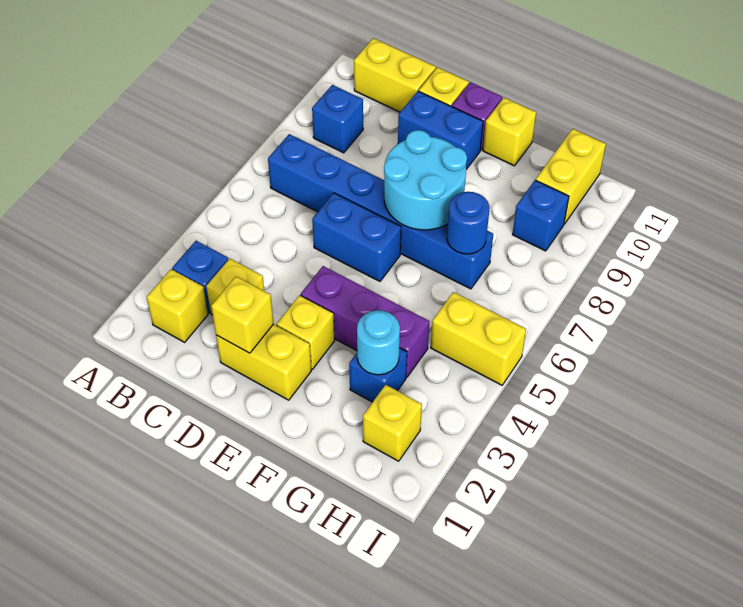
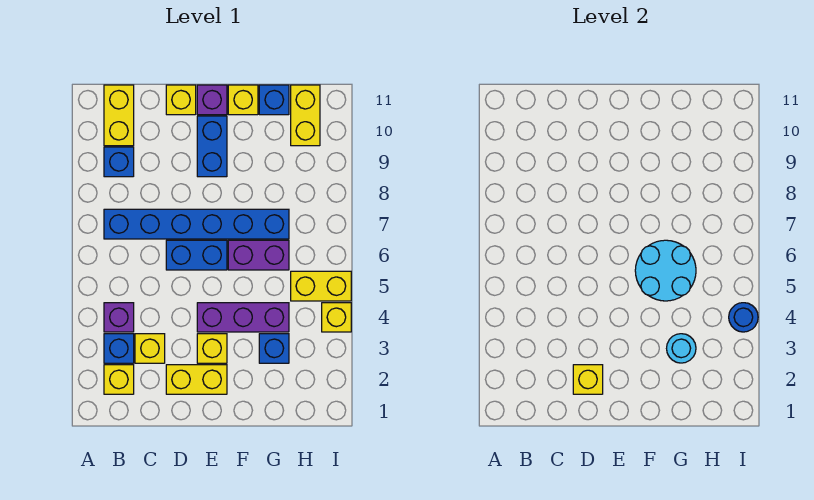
none -> purple 1x1 brick [104,303,134,332]
yellow 1x2 brick [354,38,436,112] -> yellow 1x2 brick turned to [104,85,134,146]
blue 1x2 brick [398,91,483,169] -> blue 1x2 brick turned to [197,116,227,177]
cyan 2x2 round brick [384,130,467,230] -> cyan 2x2 round brick moved to [635,240,696,301]
none -> purple 1x2 brick [228,240,289,270]
blue 1x1 round brick [447,192,490,254] -> blue 1x1 round brick moved to [729,303,758,332]
yellow 1x1 brick [363,385,422,461] -> yellow 1x1 brick moved to [322,303,351,332]
blue 1x1 brick [512,180,569,251] -> blue 1x1 brick moved to [259,85,289,115]

